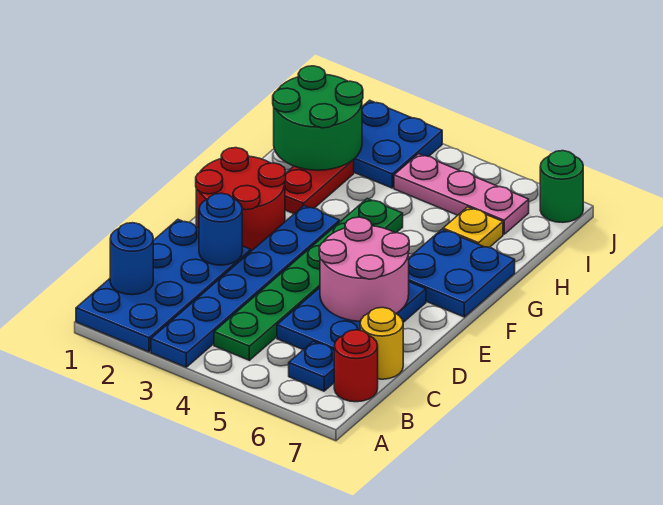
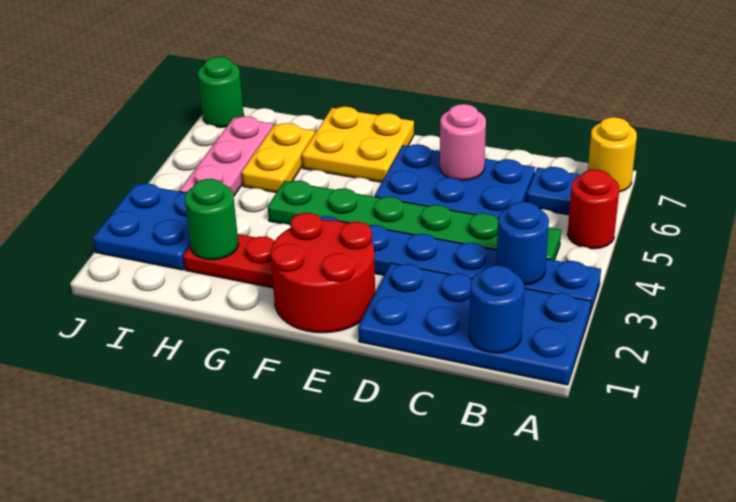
red 1x1 round brick [334,330,378,402] -> red 1x1 round brick moved to [567,170,619,249]
yellow 1x1 round brick [360,307,403,379] -> yellow 1x1 round brick moved to [588,117,637,192]
blue 1x1 round brick [199,193,242,265] -> blue 1x1 round brick moved to [496,202,549,285]
pink 2x2 round brick [319,217,409,322] -> pink 1x1 round brick [440,104,486,180]
blue 2x2 plate [409,230,515,317] -> yellow 2x2 plate [302,107,414,182]
green 2x2 round brick [273,66,363,170] -> green 1x1 round brick [185,179,239,260]
yellow 1x1 plate [443,207,503,248] -> yellow 1x2 plate [242,123,315,193]

